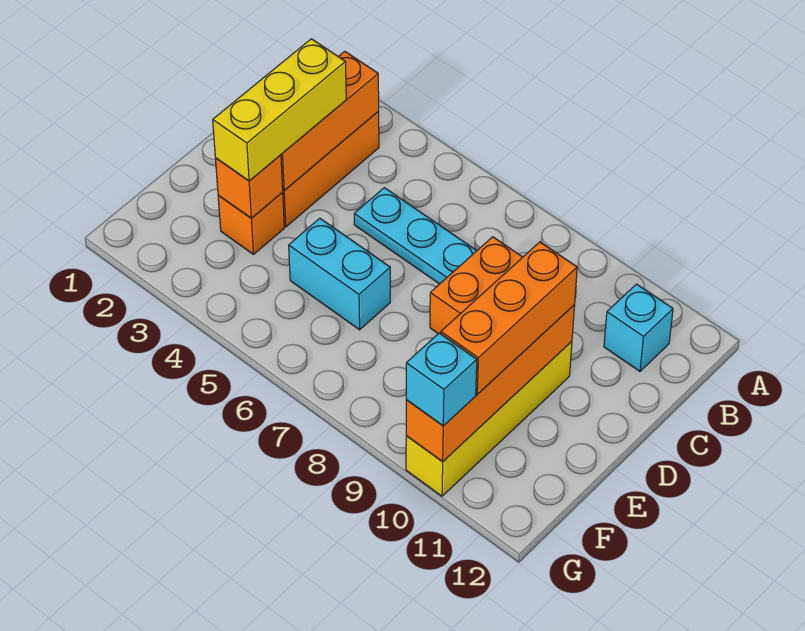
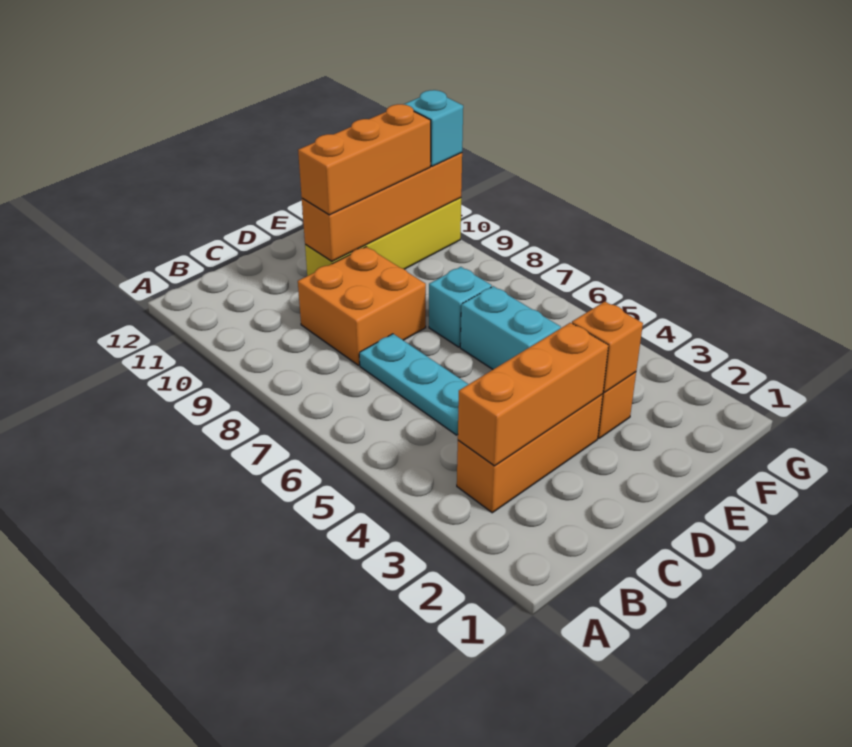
cyan 1x1 brick [604,284,673,371] -> cyan 1x1 brick moved to [429,267,492,347]
yellow 1x3 brick [213,39,346,181] -> none

